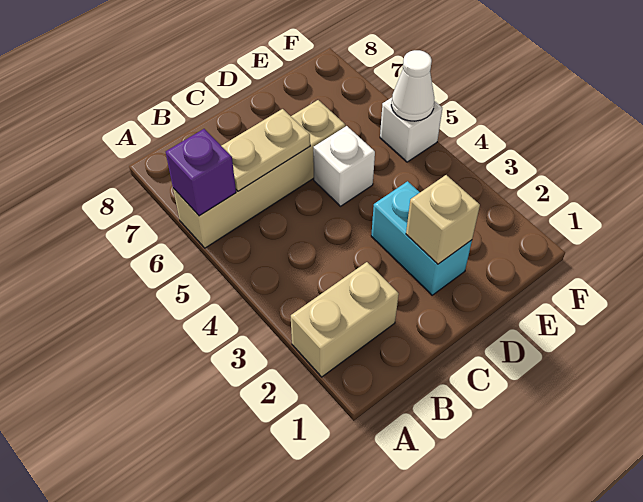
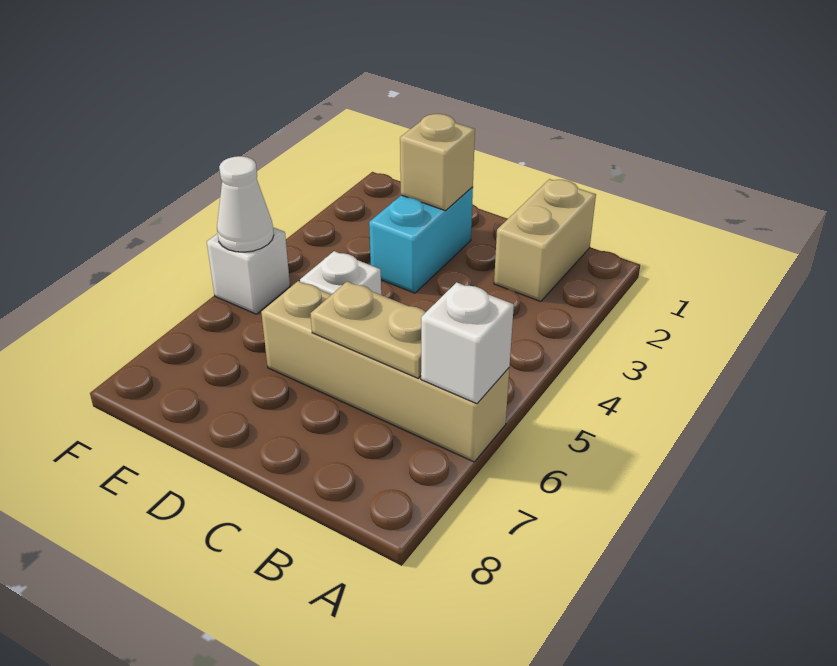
tan 1x2 brick [291,262,399,377] -> tan 1x2 brick turned to [494,179,596,302]
purple 1x1 brick [166,129,236,216] -> white 1x1 brick [421,282,514,404]

